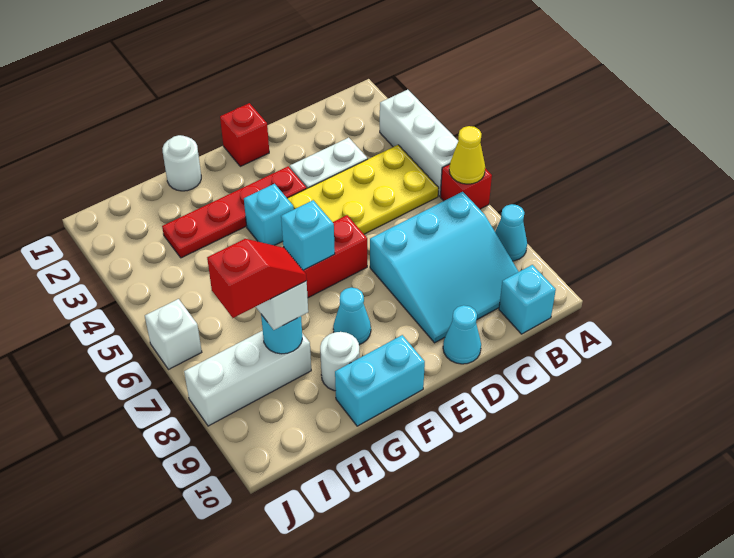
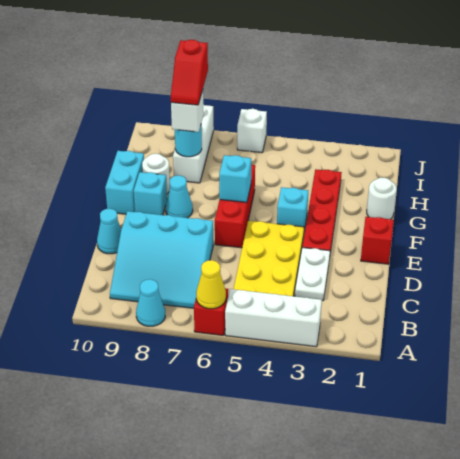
cyan 3x3 slope [370,192,519,343] -> cyan 3x3 slope turned to [110,211,213,308]
cyan 1x1 brick [499,265,556,334] -> cyan 1x1 brick moved to [134,172,167,215]

